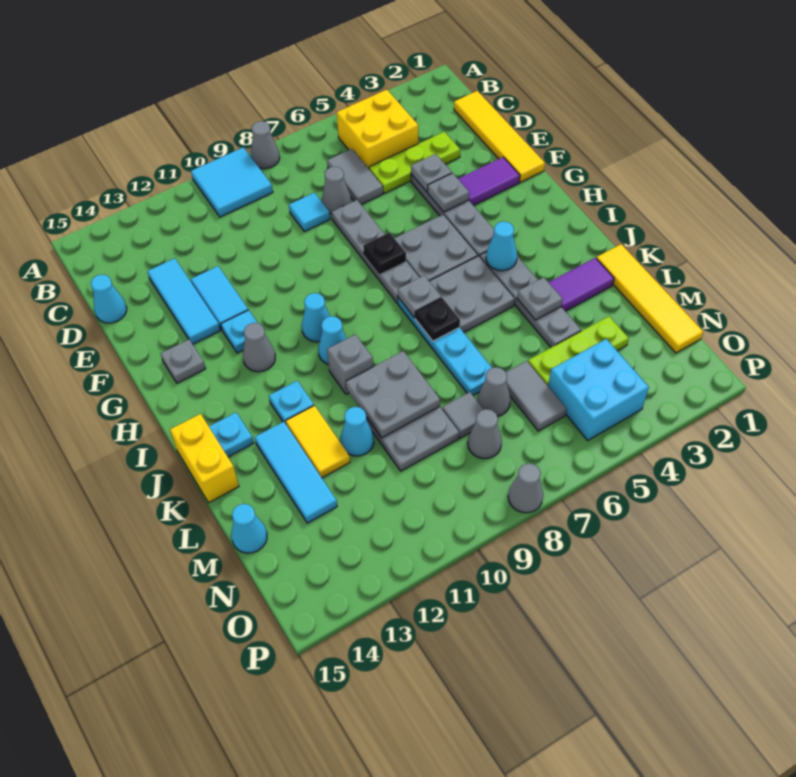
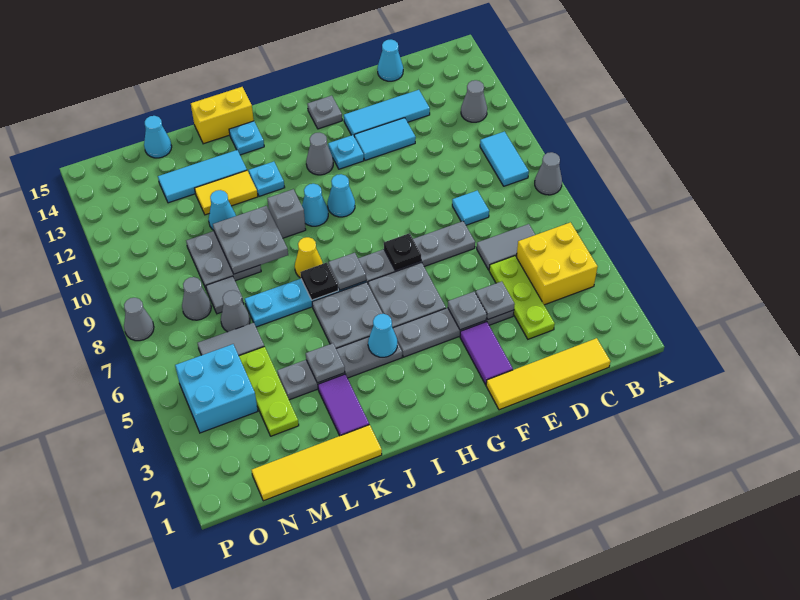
cyan 2x2 tile [191,147,273,217] -> cyan 1x2 tile [480,132,529,186]
grey 1x1 cone [322,167,351,214] -> grey 1x1 cone moved to [461,80,487,122]
none -> yellow 1x1 cone [295,237,323,278]

